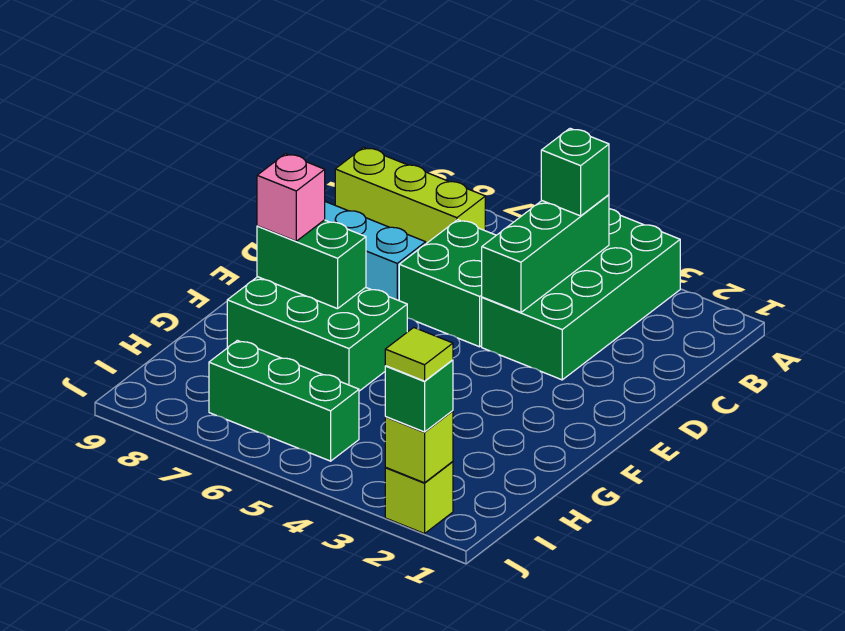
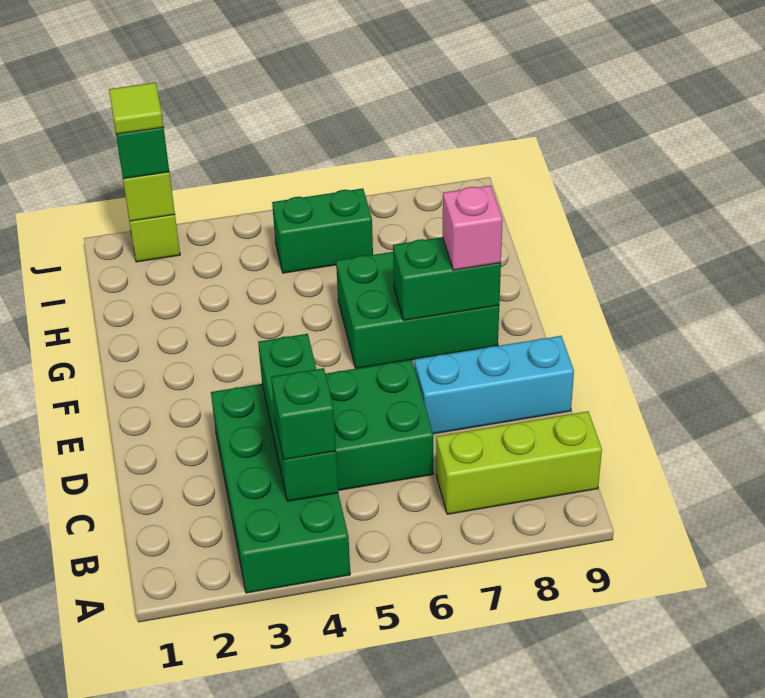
green 1x3 brick [209,340,359,461] -> green 1x2 brick [272,188,373,273]

